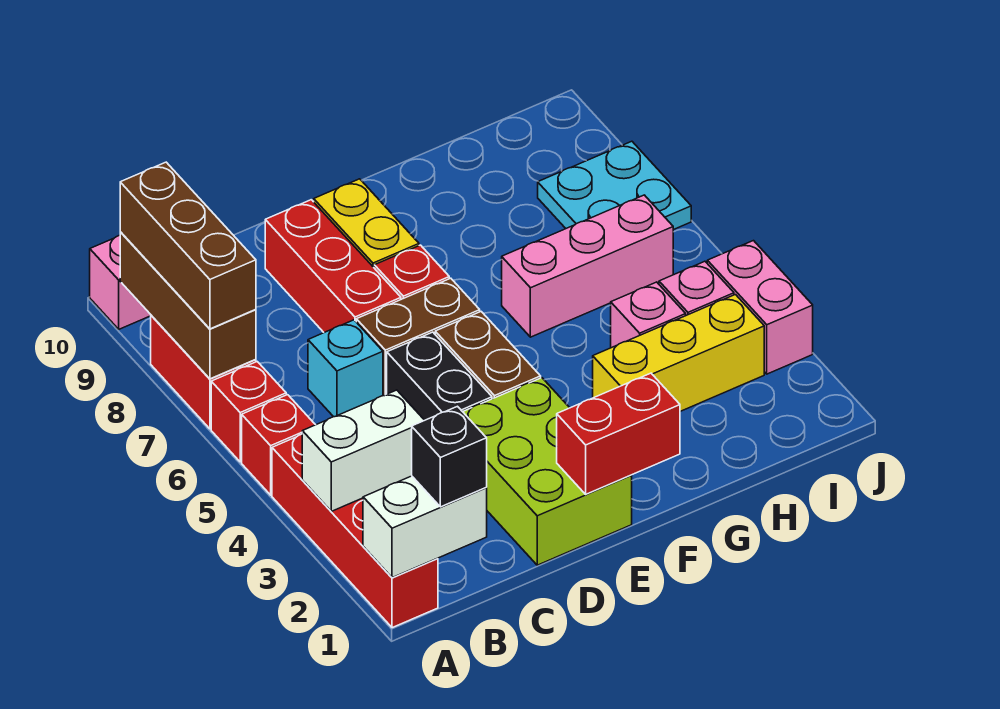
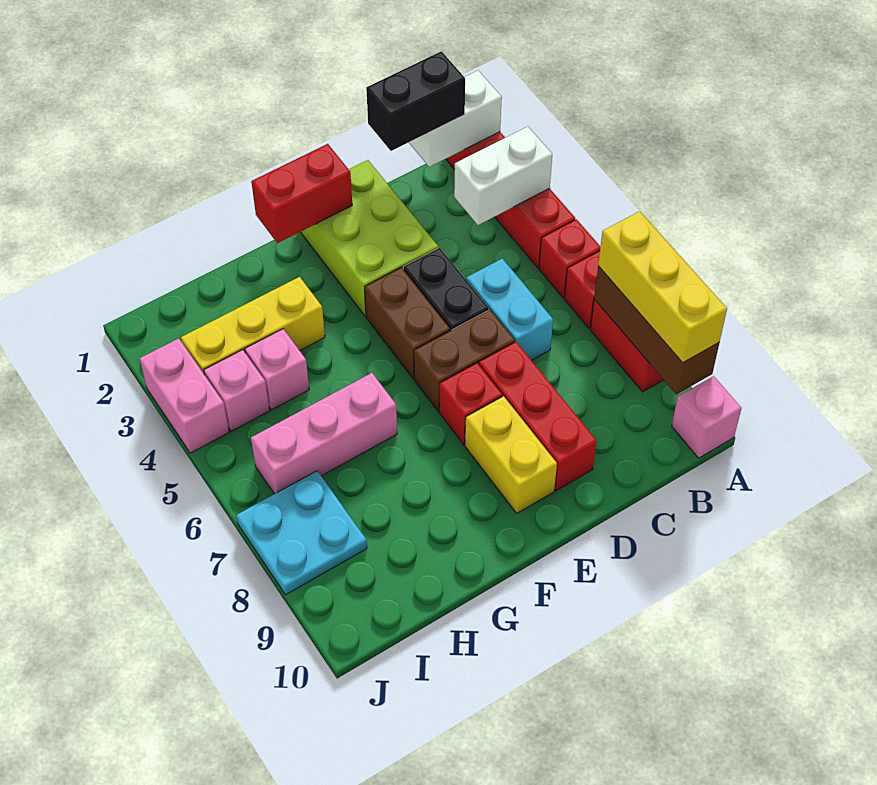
brown 1x3 brick [120,162,256,329] -> yellow 1x3 brick [598,211,727,363]
black 1x1 brick [412,406,487,507] -> black 1x2 brick [366,51,465,151]
cyan 1x1 brick [308,320,383,417] -> cyan 1x2 brick [466,258,553,360]

